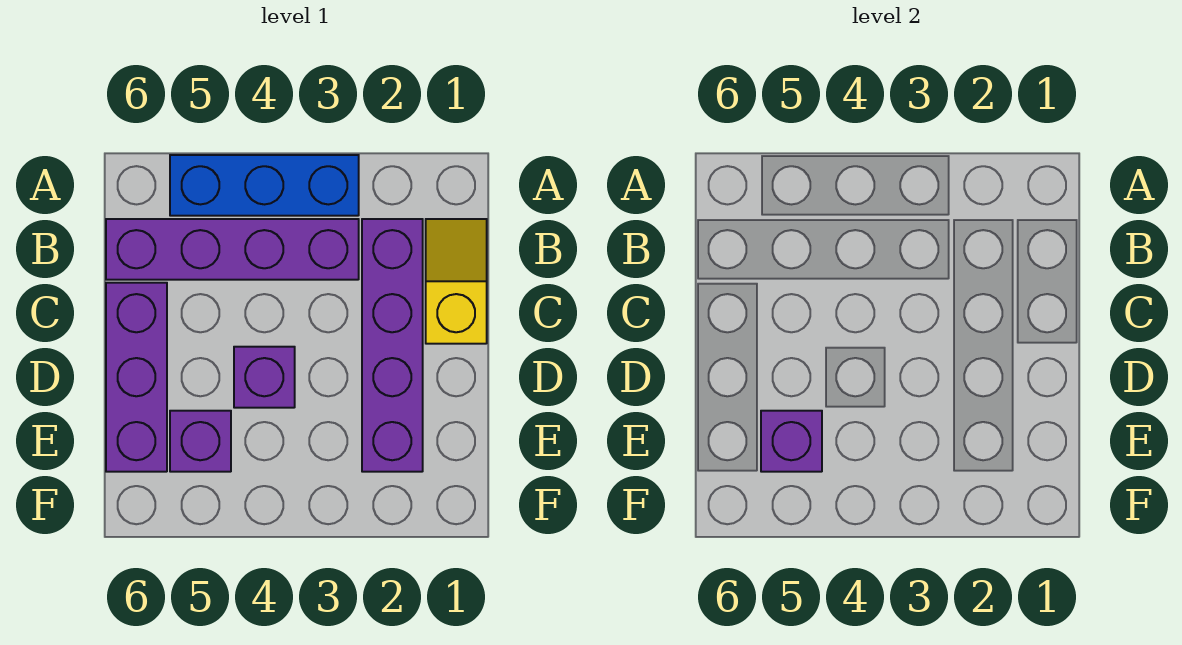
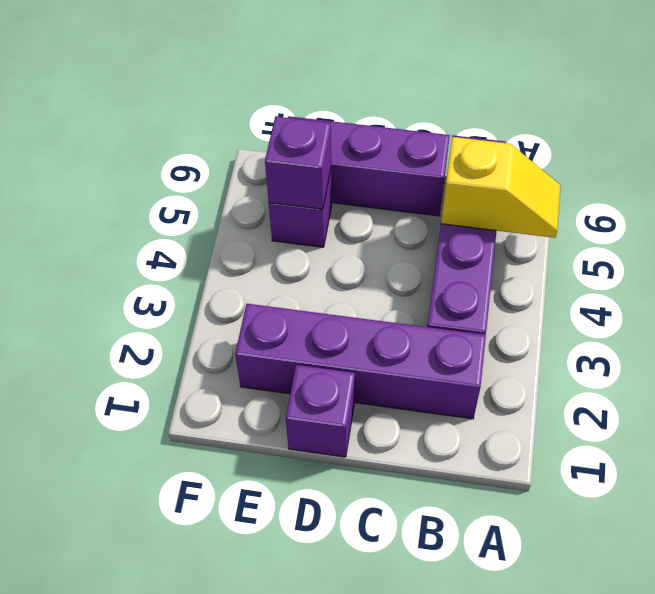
blue 1x3 brick [170,155,359,216] -> none
yellow 1x2 slope [426,219,487,344] -> yellow 1x2 slope moved to [441,137,561,238]
purple 1x1 brick [234,347,295,408] -> purple 1x1 brick moved to [286,365,355,457]

